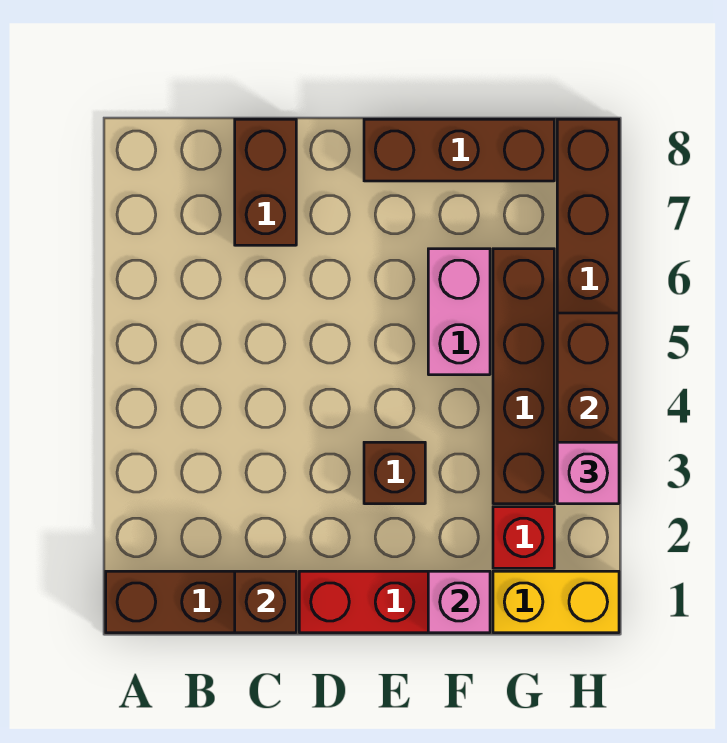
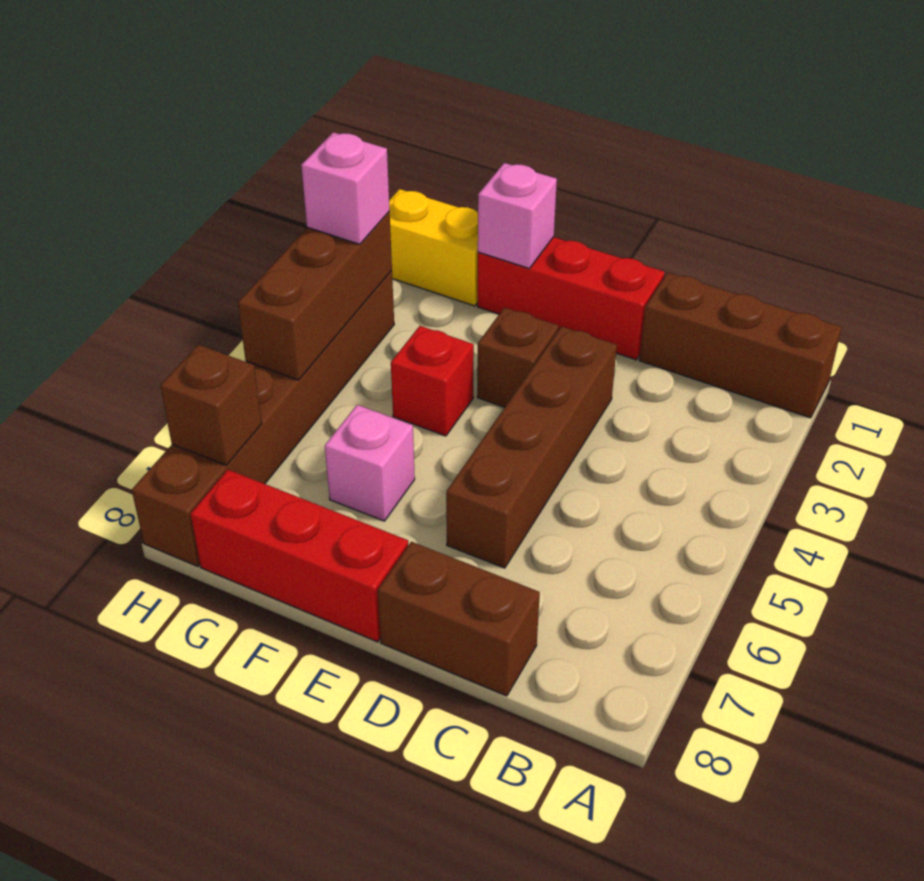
brown 1x1 brick [235,571,296,633] -> brown 1x1 brick moved to [160,345,262,465]
brown 1x2 brick [235,119,296,245] -> brown 1x2 brick turned to [378,542,540,696]
brown 1x3 brick [364,119,554,181] -> red 1x3 brick [191,470,408,642]
pink 1x2 brick [428,249,490,375] -> pink 1x1 brick [325,405,415,521]
red 1x1 brick [493,507,554,568] -> red 1x1 brick moved to [391,326,474,436]
brown 1x4 brick [493,249,554,504] -> brown 1x4 brick moved to [446,326,617,568]

